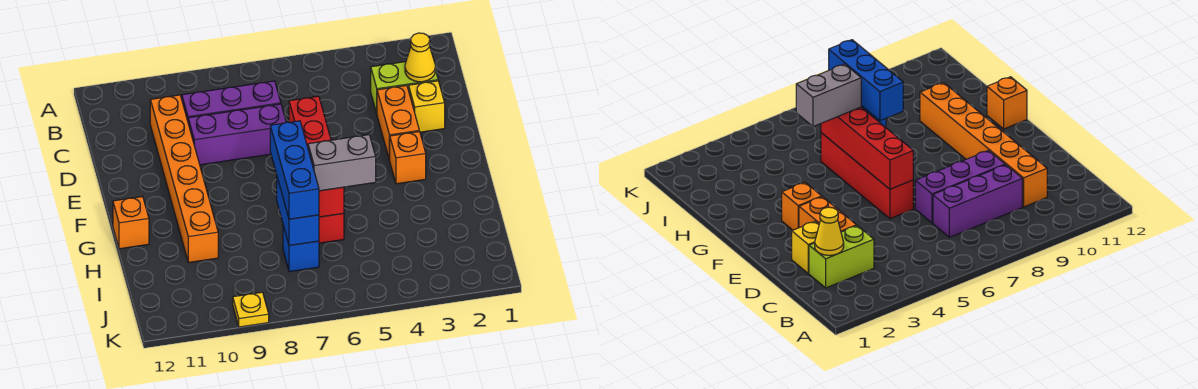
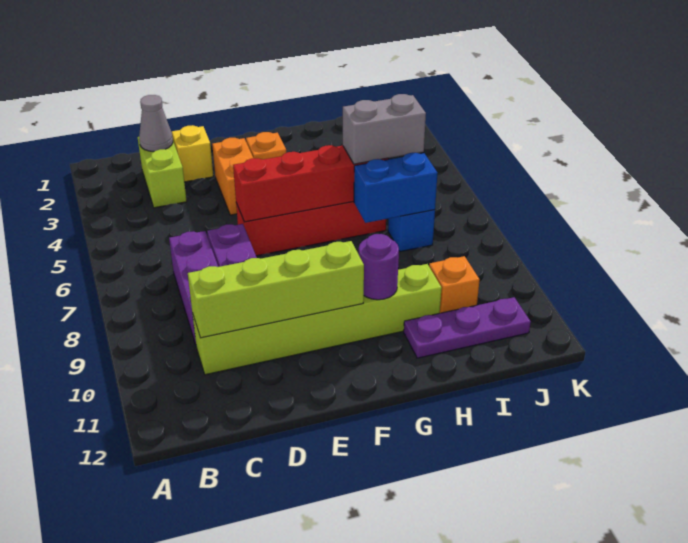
yellow 1x1 cone [405,33,435,82] -> grey 1x1 cone [139,95,173,151]
orange 1x6 brick [150,95,218,262] -> lime 1x6 brick [192,264,442,375]
none -> lime 1x4 brick [188,241,364,338]
orange 1x2 brick [377,85,419,160] -> orange 1x2 brick turned to [212,138,253,215]
blue 1x3 brick [270,121,319,219] -> none
none -> purple 1x1 round brick [359,234,399,300]
orange 1x1 brick [113,197,149,249] -> orange 1x1 brick moved to [429,256,480,313]
grey 1x2 brick [308,135,376,191] -> grey 1x2 brick turned to [343,94,426,164]
none -> purple 1x3 plate [404,297,531,358]
yellow 1x1 plate [233,292,269,327] -> none

